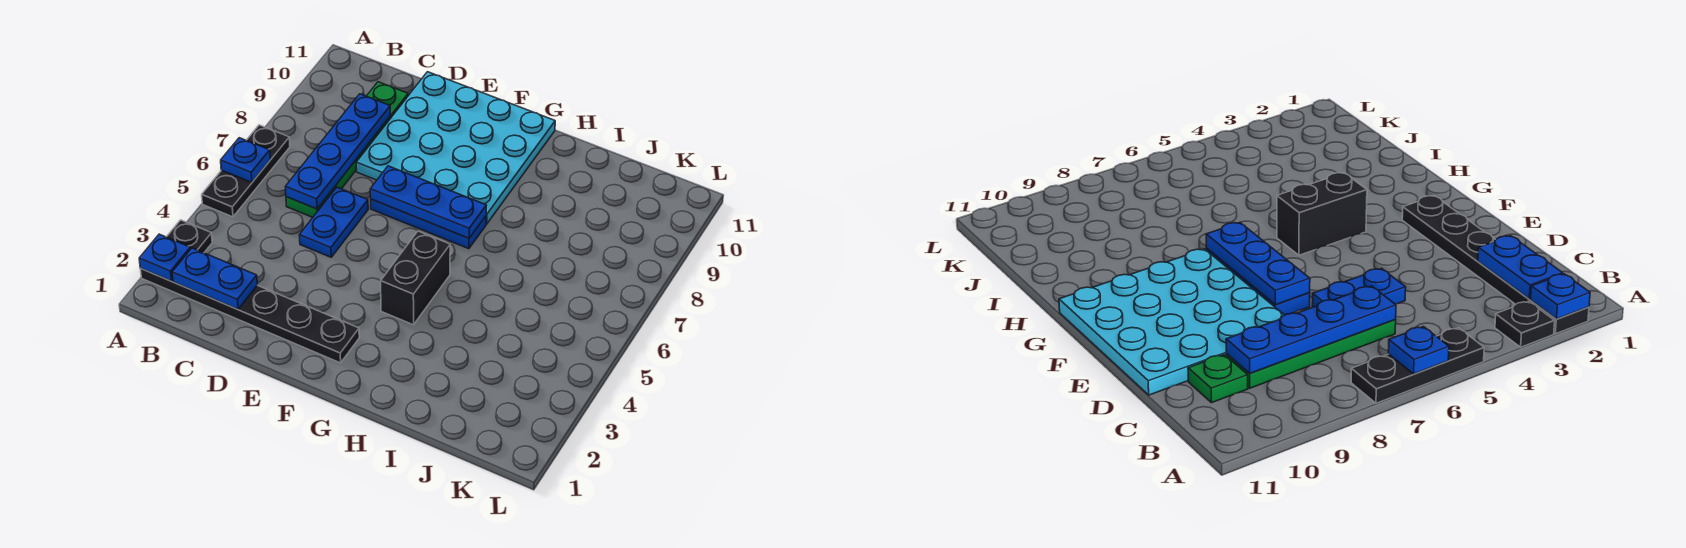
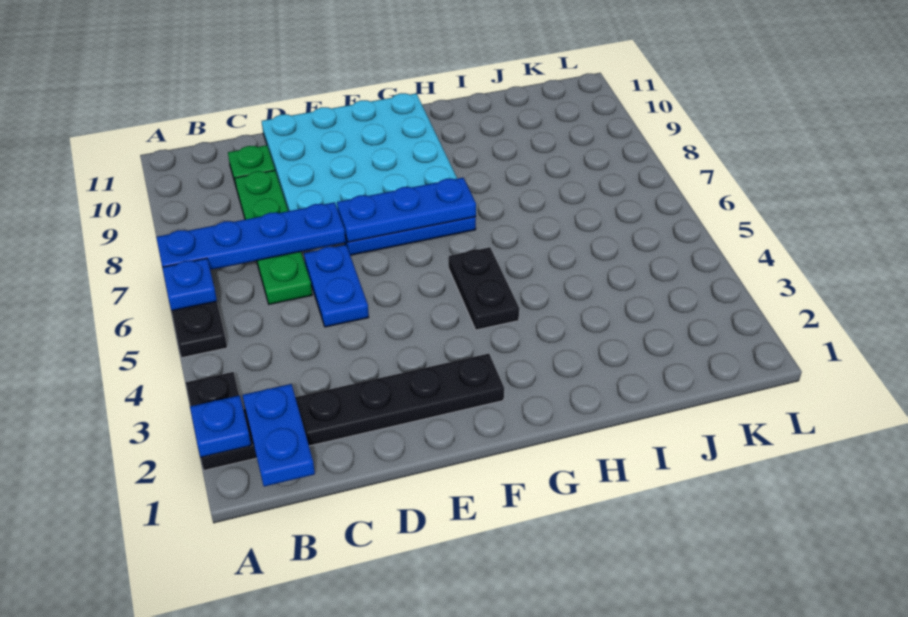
blue 1x2 plate [172,248,257,309] -> blue 1x2 plate turned to [243,384,315,486]
blue 1x4 plate [285,94,390,209] -> blue 1x4 plate turned to [156,202,346,270]
black 1x2 brick [381,231,450,325] -> black 1x2 plate [449,247,519,330]

